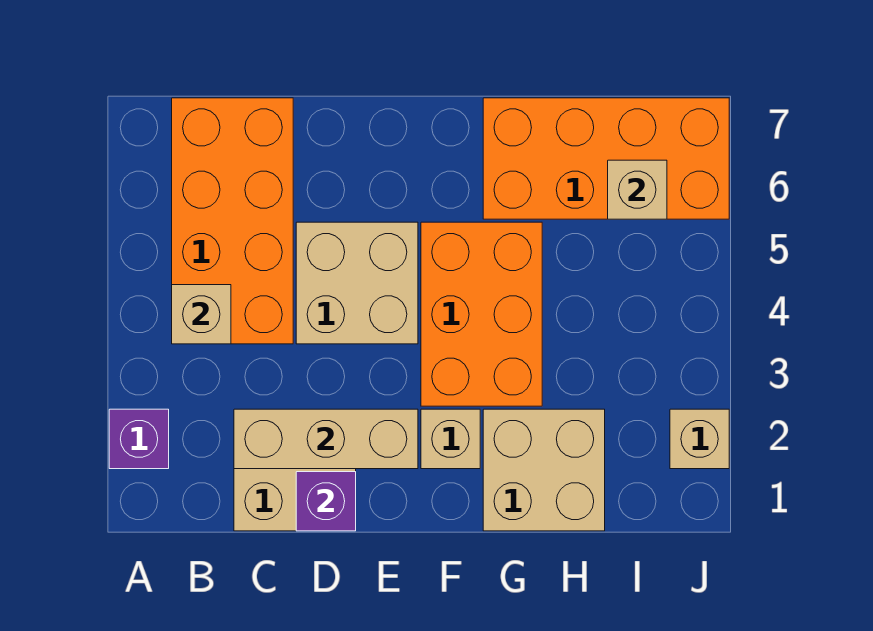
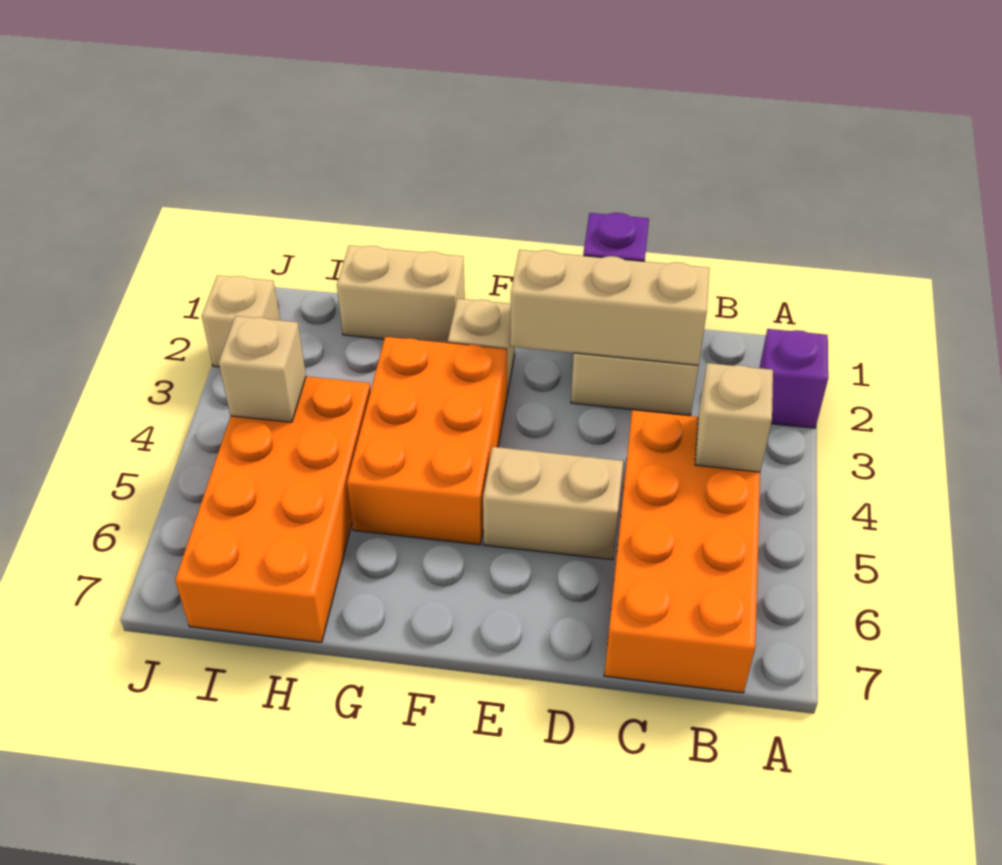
tan 2x2 brick [296,222,418,344] -> tan 1x2 brick [483,447,623,560]
tan 2x2 brick [483,409,605,531] -> tan 1x2 brick [337,245,465,343]
orange 2x4 brick [483,98,729,219] -> orange 2x4 brick turned to [175,376,371,642]
tan 1x1 brick [608,160,667,219] -> tan 1x1 brick moved to [219,316,306,422]

